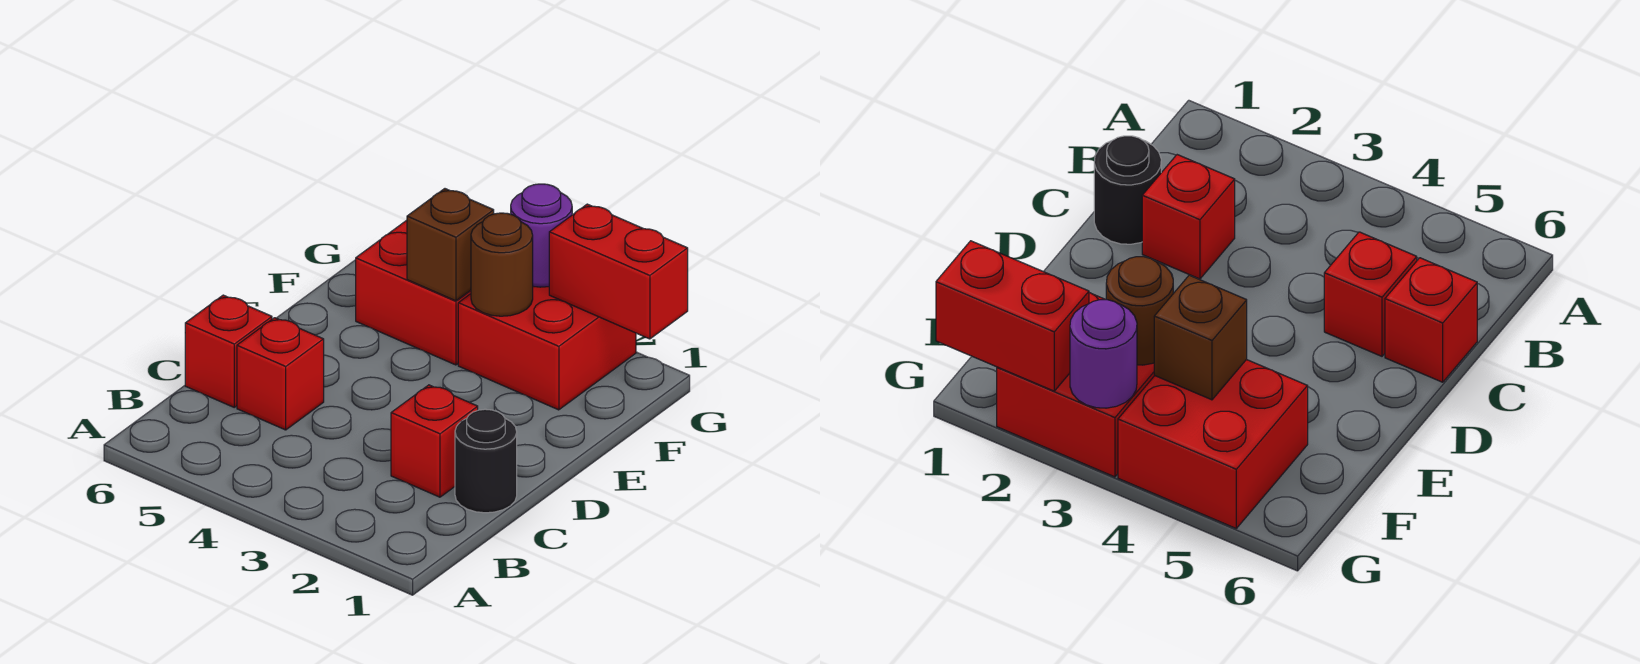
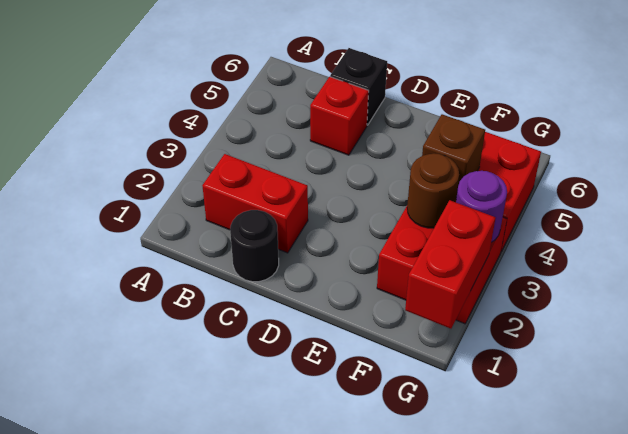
red 1x1 brick [391,385,478,497] -> red 1x2 brick [202,154,308,253]
red 1x1 brick [185,295,272,407] -> black 1x1 brick [330,48,387,125]

